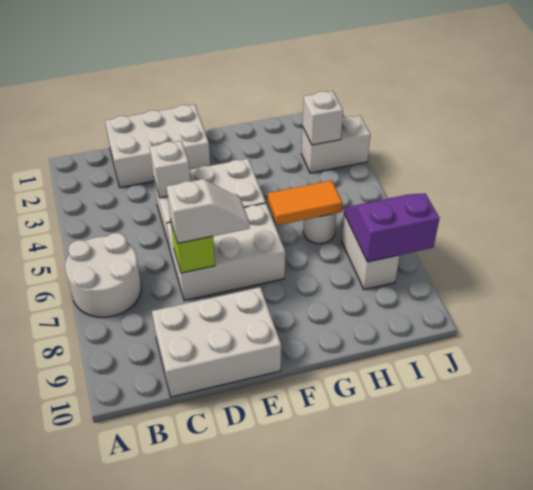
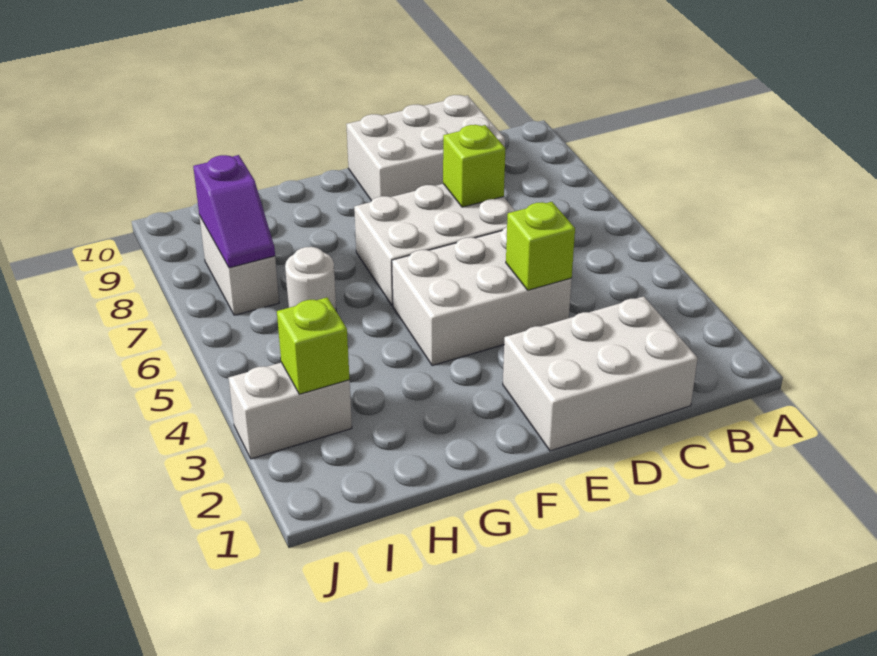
white 2x2 round brick [65,233,141,317] -> none
white 1x1 brick [150,141,190,198] -> lime 1x1 brick [506,202,575,290]
white 1x2 slope [166,179,250,243] -> none
orange 1x2 tile [268,180,343,225] -> none
white 1x1 brick [303,91,343,145] -> lime 1x1 brick [277,298,350,394]
purple 2x2 slope [344,193,440,262] -> purple 1x2 slope [193,155,275,268]

